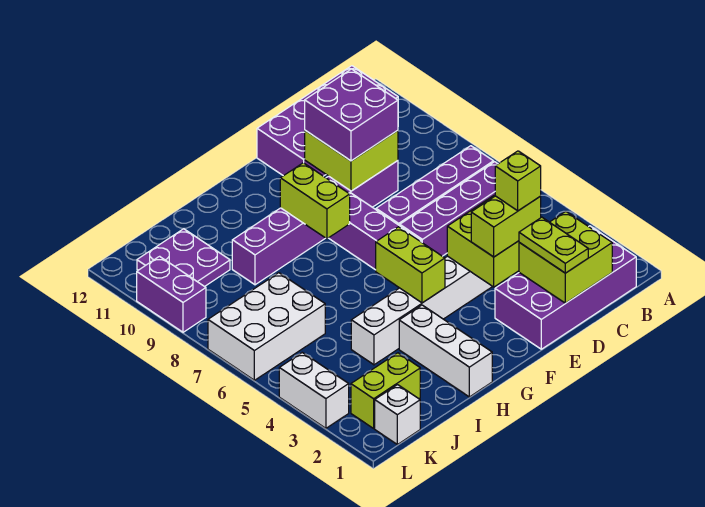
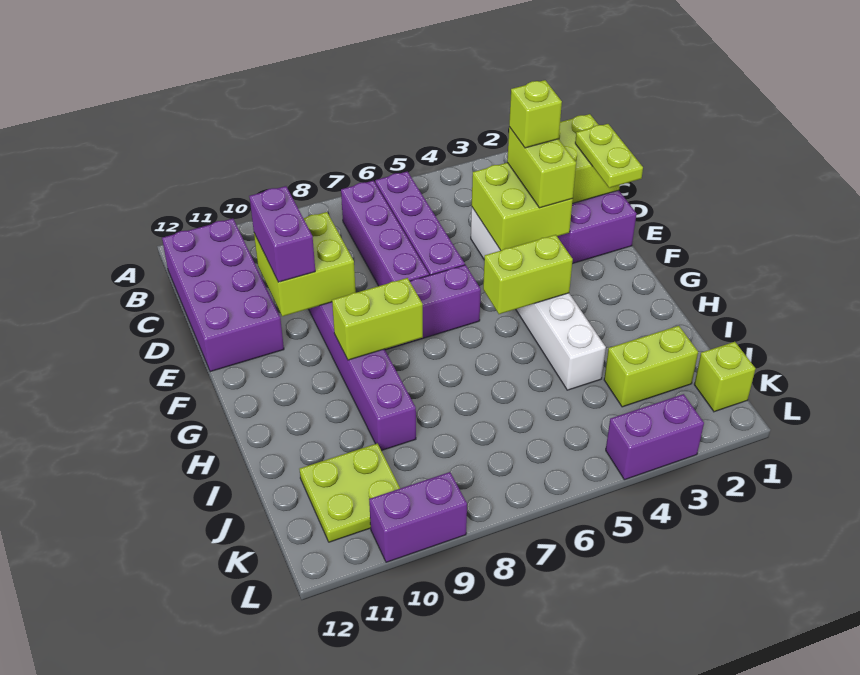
lime 1x2 plate [519,217,588,273] -> lime 1x2 plate turned to [575,124,643,188]
purple 2x2 brick [305,69,398,161] -> purple 1x2 brick [249,186,315,282]
white 1x3 brick [399,305,492,397] -> none
lime 1x2 brick [351,353,420,428] -> lime 1x2 brick turned to [604,326,698,407]
white 2x3 brick [208,273,325,380] -> none
purple 2x2 plate [137,229,230,287] -> lime 2x2 plate [300,443,400,542]
white 1x1 brick [375,385,420,444] -> lime 1x1 brick [694,342,755,412]
white 1x2 brick [279,353,349,428] -> purple 1x2 brick [606,394,704,480]

